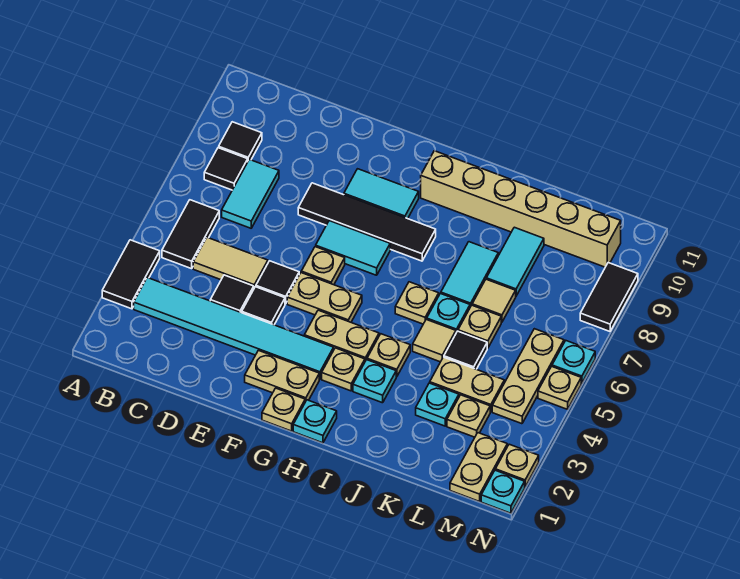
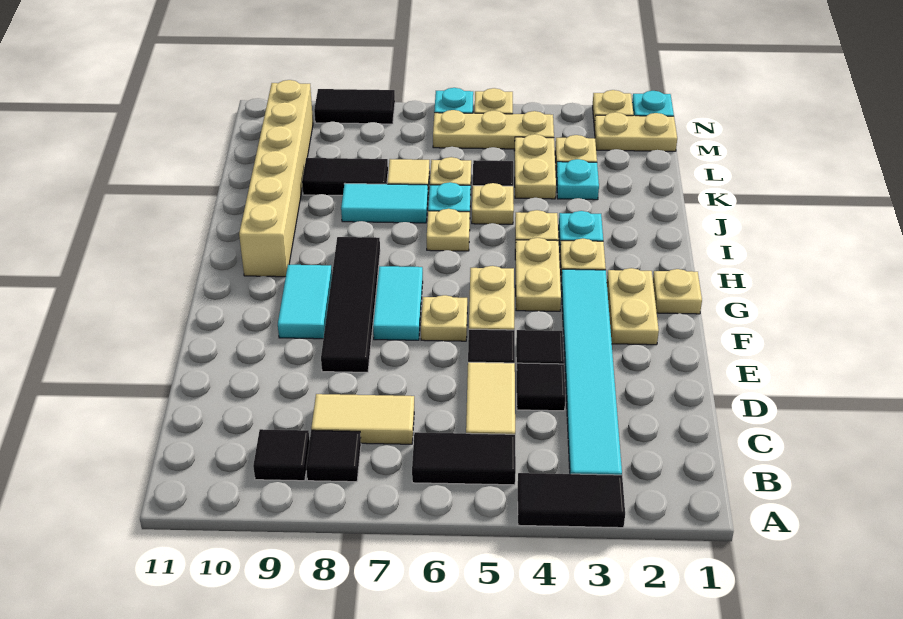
cyan 1x2 tile [222,159,279,228] -> tan 1x2 tile [311,394,414,444]
cyan 1x1 plate [293,400,337,443] -> none
tan 1x1 tile [413,319,456,362] -> tan 1x1 plate [472,183,514,224]
cyan 1x2 tile [486,227,544,296] -> black 1x2 tile [302,158,388,195]

